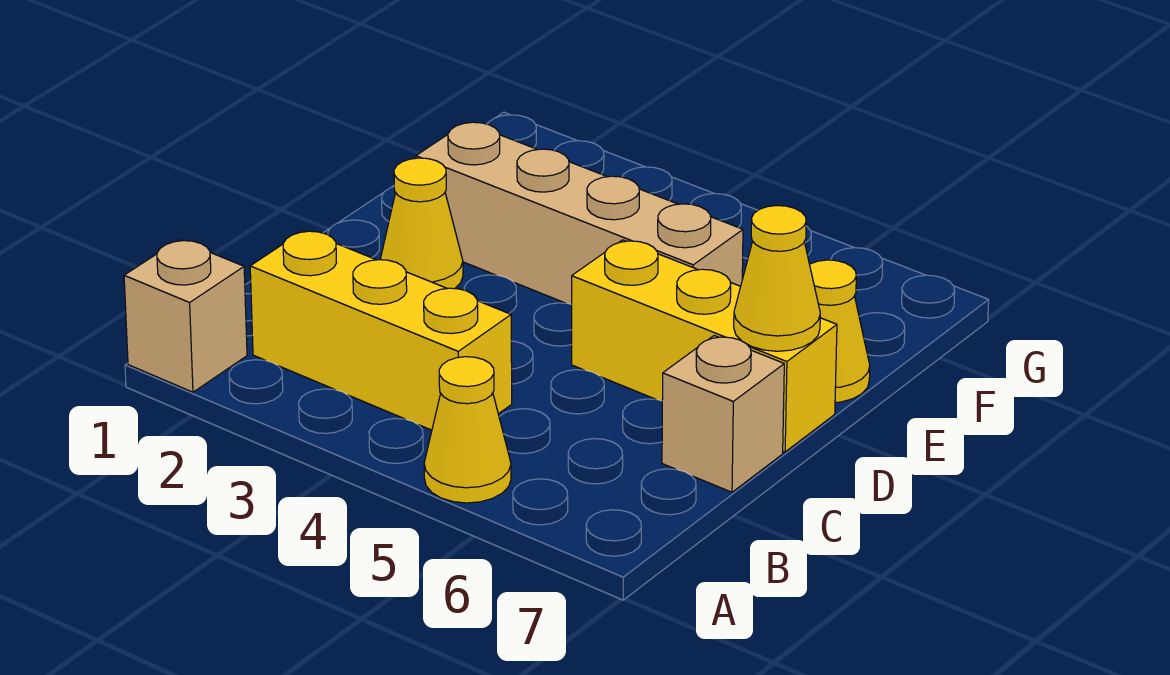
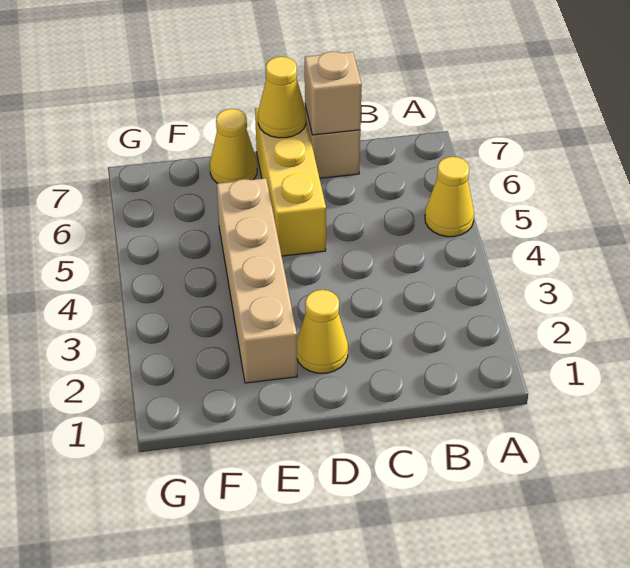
tan 1x1 brick [124,240,247,392] -> tan 1x1 brick moved to [305,51,362,135]
yellow 1x3 brick [250,230,512,430] -> none

